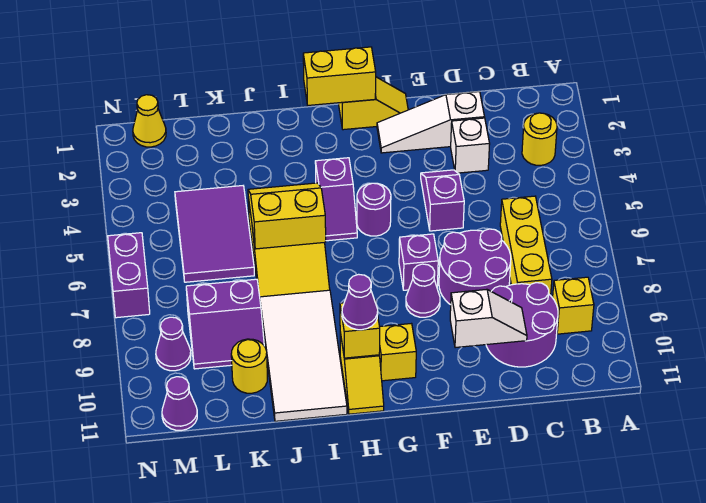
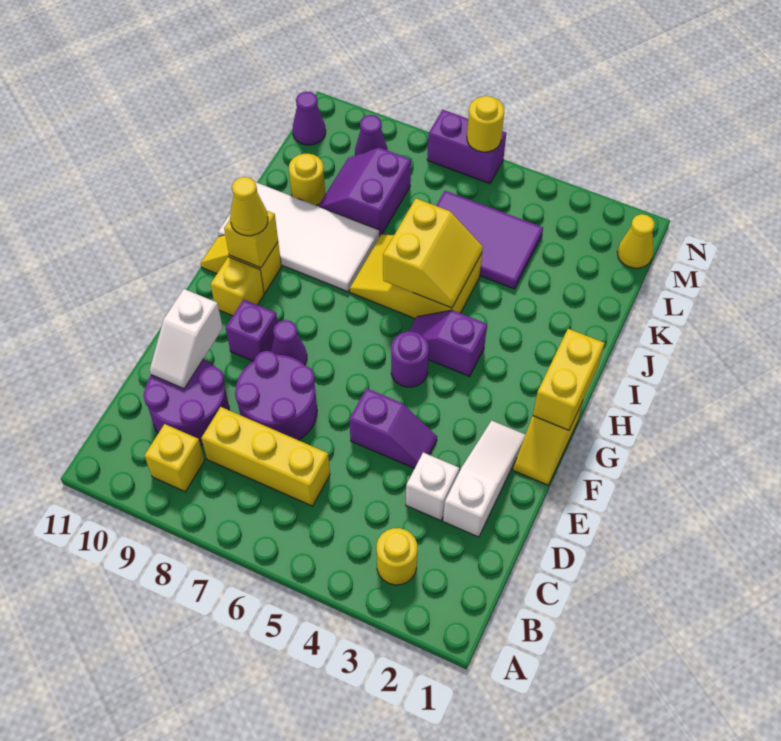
purple 1x1 brick [399,234,438,290] -> purple 1x1 brick moved to [226,299,278,361]
purple 1x1 cone [342,274,378,330] -> yellow 1x1 cone [230,177,268,236]
none -> yellow 1x1 round brick [467,96,504,152]

